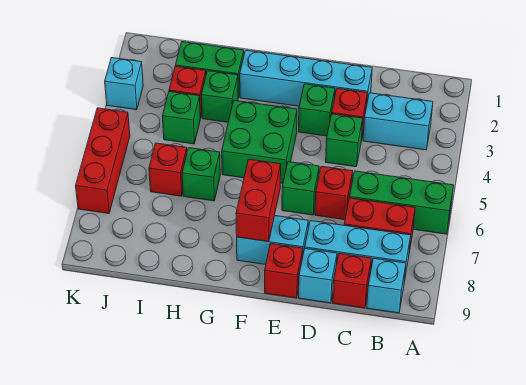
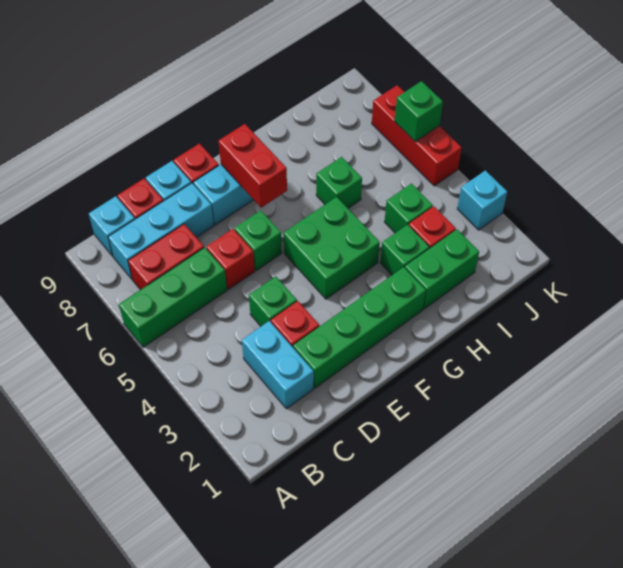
cyan 1x2 brick [363,93,433,150] -> cyan 1x2 brick turned to [242,321,314,409]
cyan 1x4 brick [240,50,372,106] -> green 1x4 brick [293,267,426,388]
green 1x1 brick [299,84,335,136] -> green 1x1 brick moved to [395,81,443,141]
red 1x1 brick [149,143,187,196] -> none

